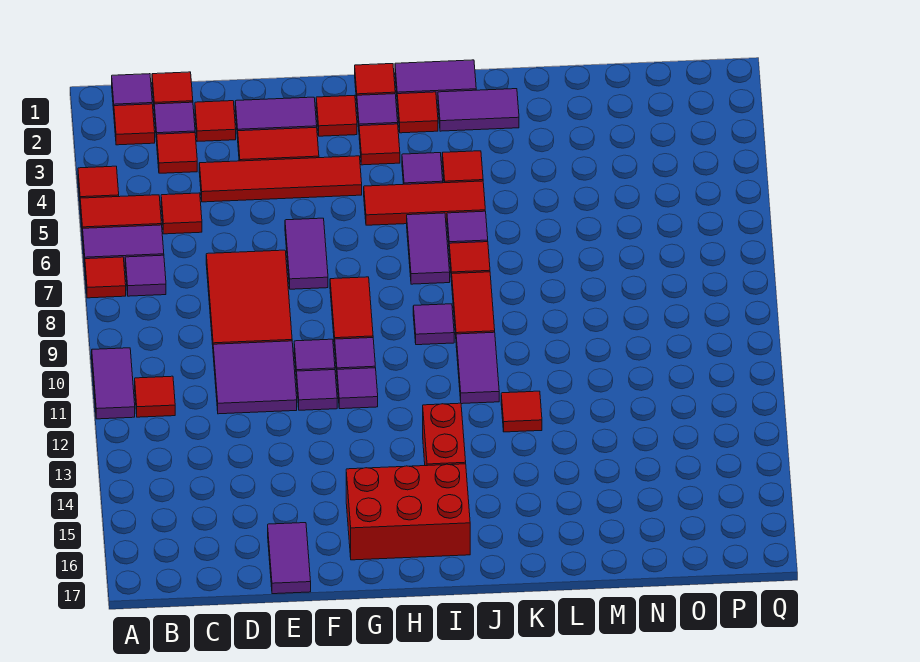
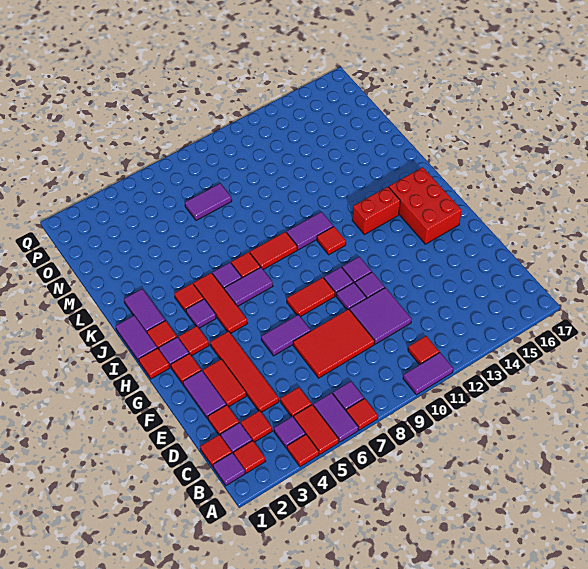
purple 1x2 tile [268,523,311,594] -> purple 1x2 tile moved to [185,183,232,221]
purple 1x1 tile [413,304,454,345] -> purple 1x1 tile moved to [274,416,305,448]
red 1x1 tile [501,391,542,432] -> red 1x1 tile moved to [317,226,346,255]

